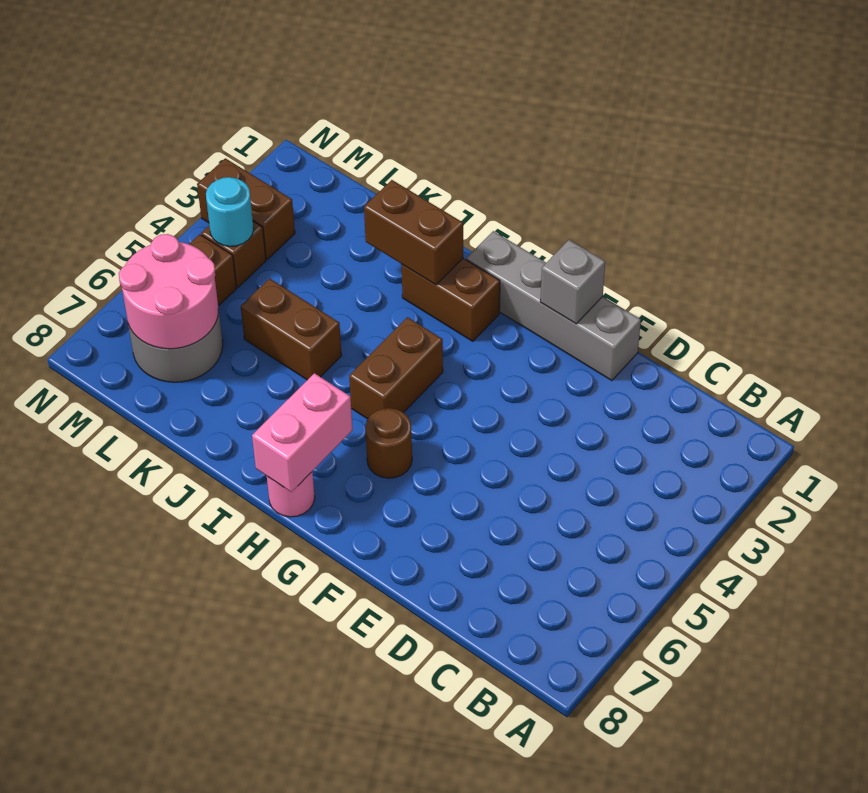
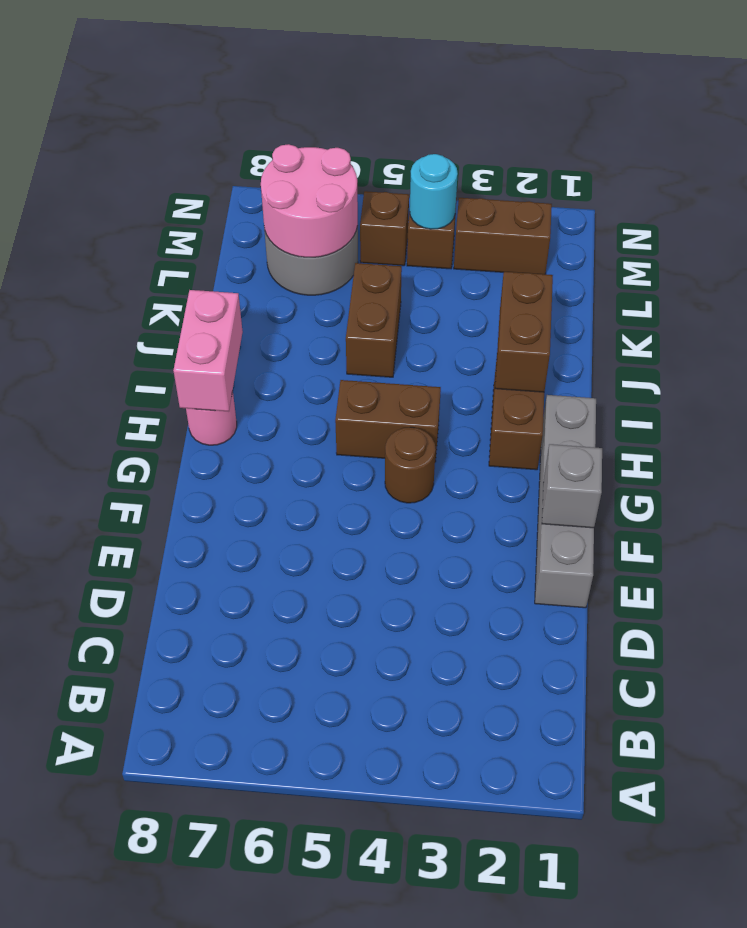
brown 1x1 round brick [365,408,412,478] -> brown 1x1 round brick moved to [385,427,436,503]
pink 1x2 brick [252,373,353,492] -> pink 1x2 brick turned to [173,290,243,412]
brown 1x2 brick [197,158,295,259] -> brown 1x2 brick turned to [454,198,552,274]

